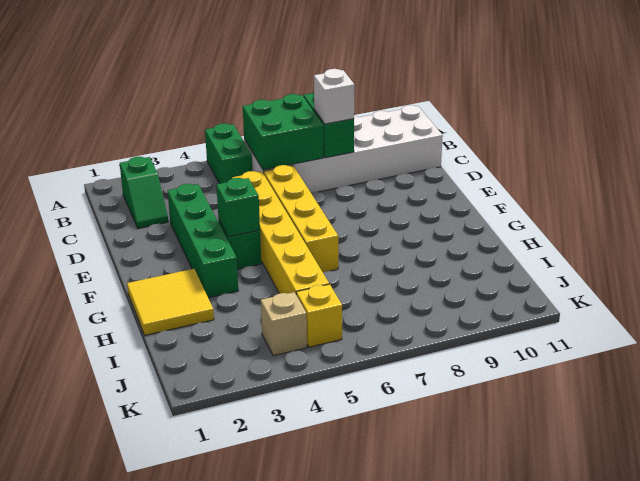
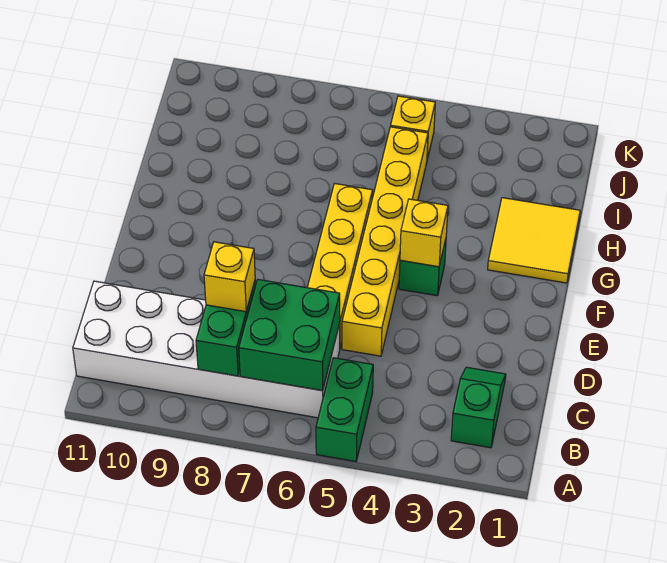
white 1x1 brick [314,69,354,124] -> yellow 1x1 brick [204,242,255,312]
green 1x4 brick [167,184,238,298] -> none
green 1x1 brick [216,178,260,237] -> yellow 1x1 brick [400,199,448,267]
tan 1x1 brick [261,292,307,356] -> none

